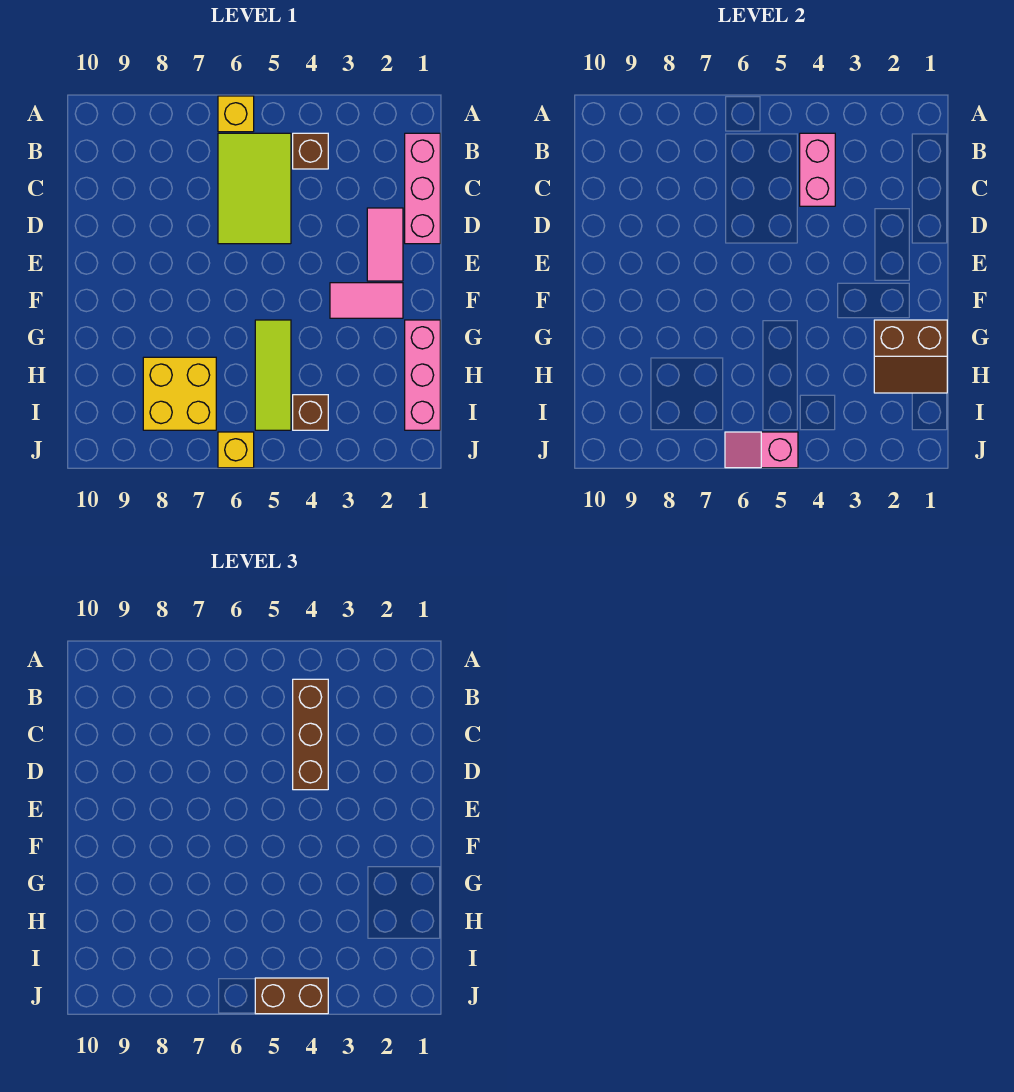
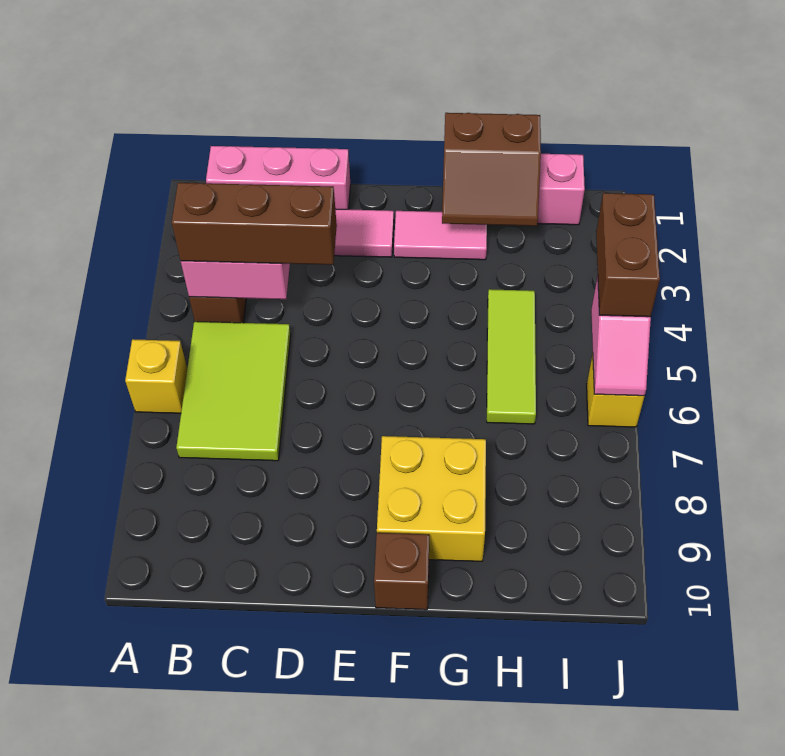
lime 2x3 tile [218,133,291,244] -> lime 2x3 tile turned to [176,321,291,461]
pink 1x2 tile [330,283,403,318] -> pink 1x2 tile turned to [394,211,487,260]
brown 2x2 slope [874,320,947,393] -> brown 2x2 slope turned to [442,113,541,226]
lime 1x3 tile [255,320,291,430] -> lime 1x3 tile turned to [487,289,536,424]
yellow 2x2 brick [143,357,216,430] -> yellow 2x2 brick moved to [377,436,486,561]
brown 1x1 brick [293,395,328,430] -> brown 1x1 brick moved to [374,533,429,610]

